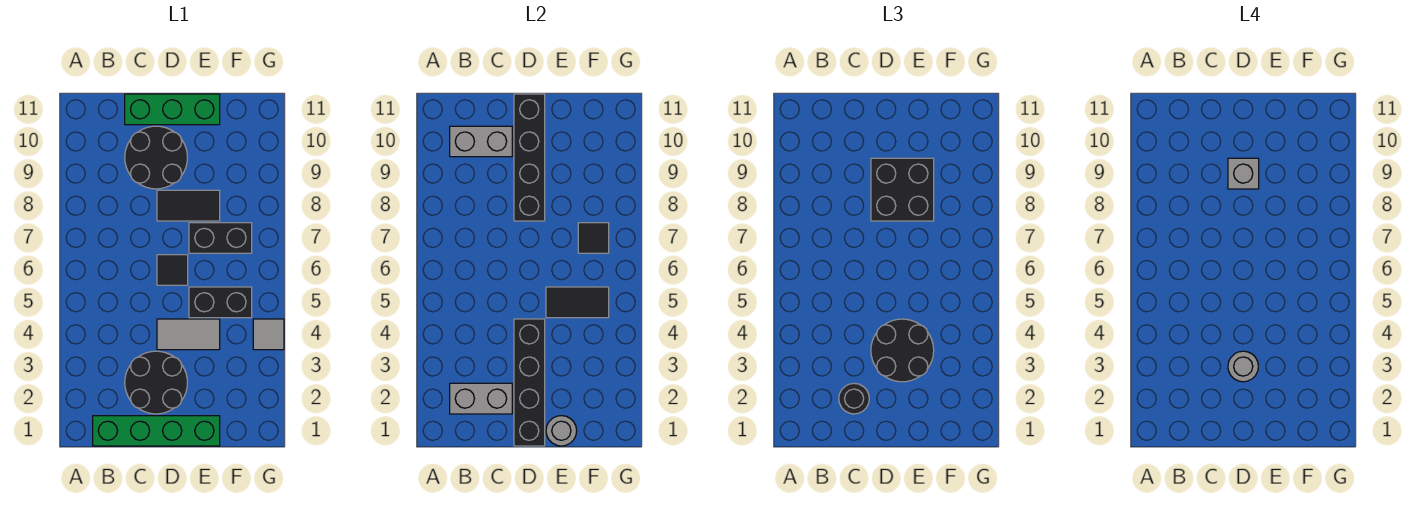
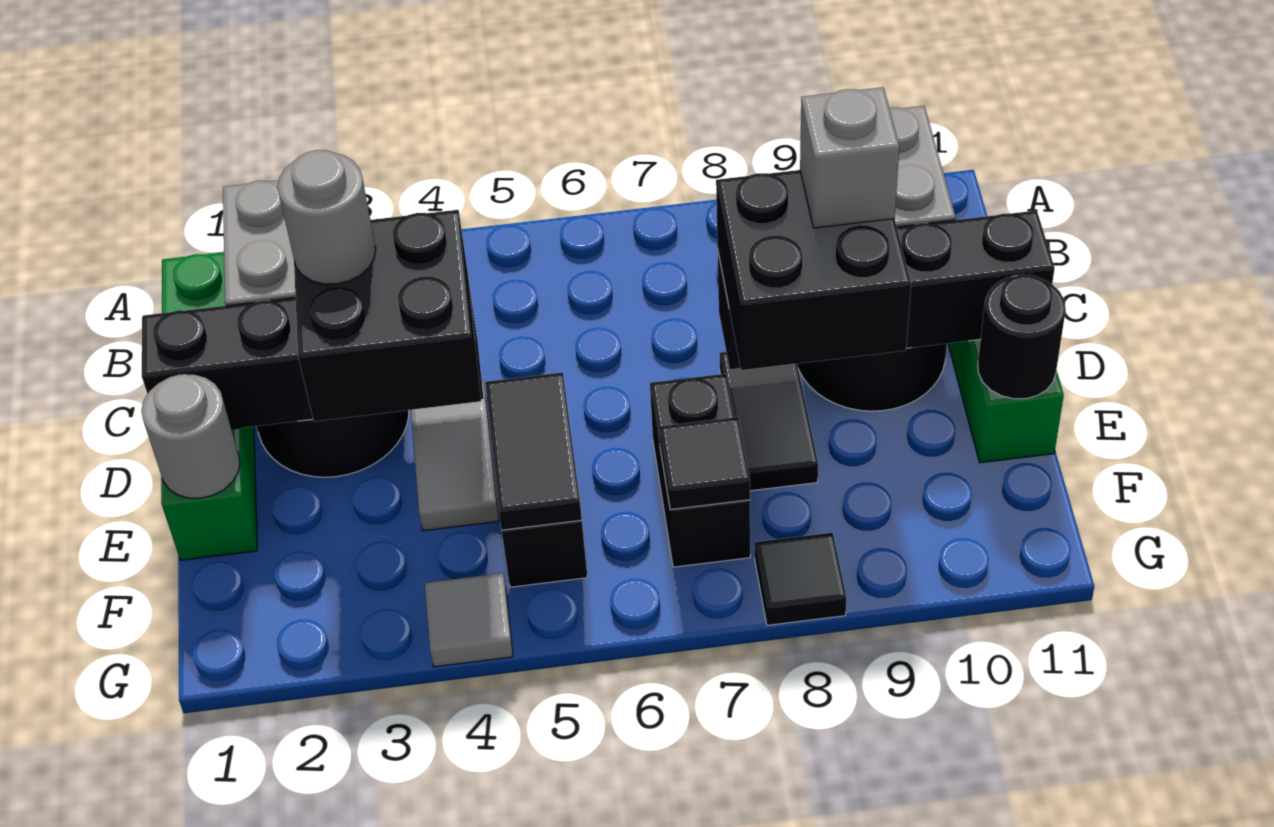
black 1x1 round brick [839,383,869,414] -> black 1x1 round brick moved to [978,275,1066,399]
black 2x2 round brick [871,319,934,382] -> black 2x2 brick [294,210,481,421]
black 1x1 tile [157,255,188,285] -> black 1x1 tile moved to [755,533,846,625]

